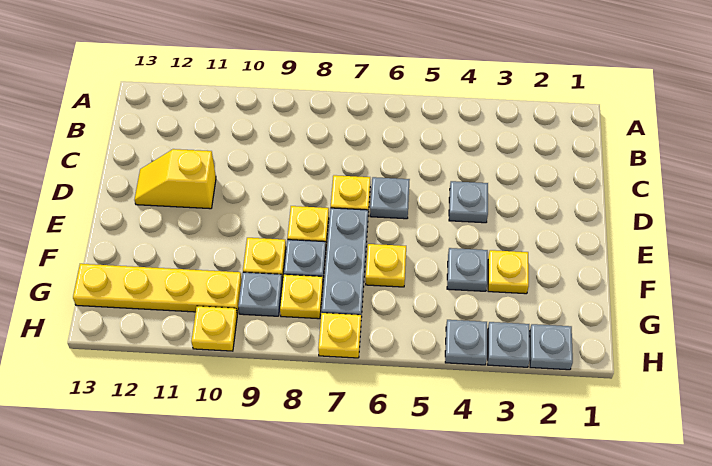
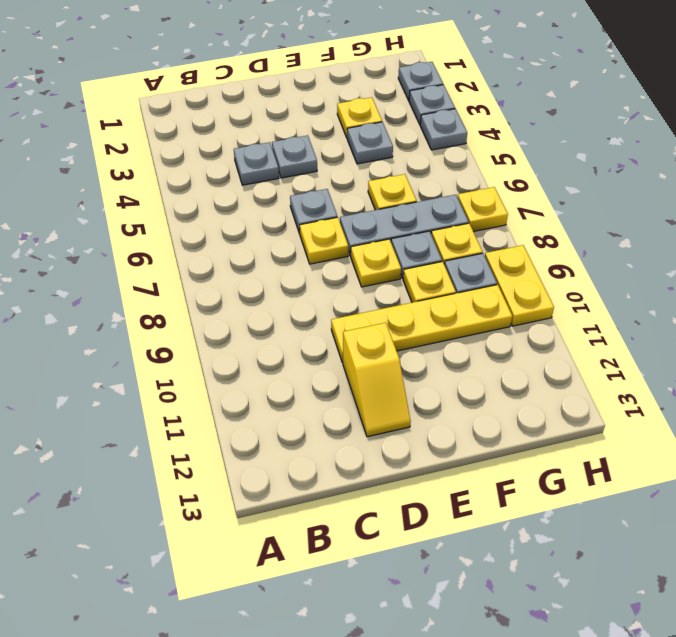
none -> grey 1x1 plate [234,142,279,185]
yellow 1x4 plate [73,264,242,314] -> yellow 1x4 plate turned to [331,285,512,363]
yellow 1x1 plate [191,306,237,351] -> yellow 1x2 plate [485,245,554,326]

